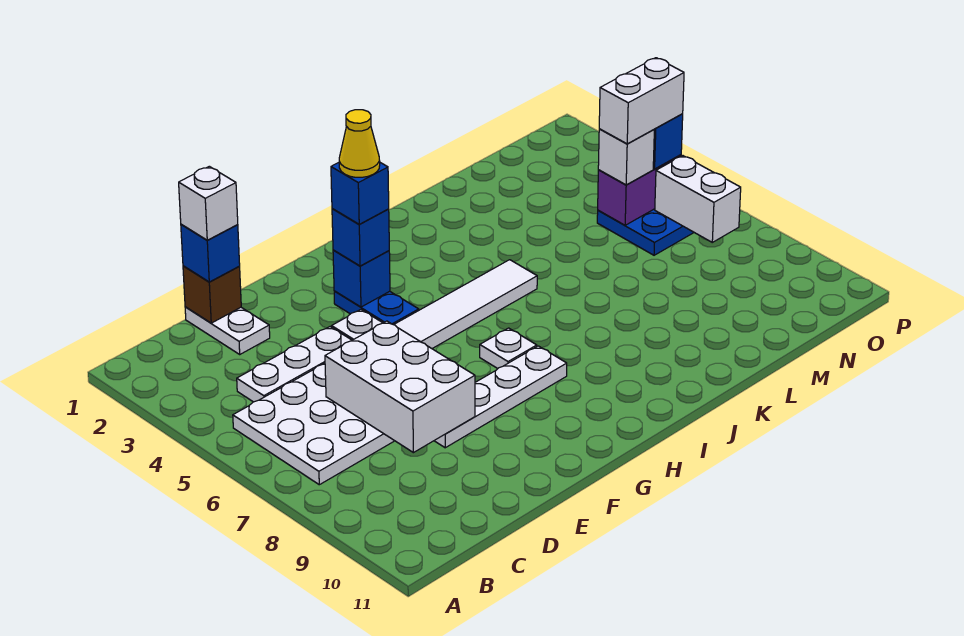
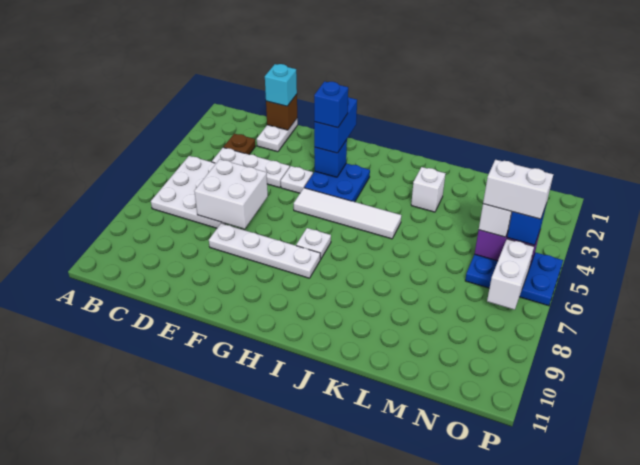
none -> brown 1x1 plate [223,133,255,155]
blue 1x1 brick [181,224,240,282] -> cyan 1x1 brick [265,64,297,106]
white 1x1 brick [179,166,238,240] -> white 1x1 brick moved to [411,167,446,212]
white 2x3 brick [325,321,475,453] -> white 2x2 brick [194,159,268,229]
blue 1x2 plate [334,291,419,325] -> blue 2x2 plate [304,163,370,202]
blue 1x1 brick [332,209,389,266] -> blue 1x2 brick [314,97,357,153]
yellow 1x1 cone [339,110,380,177] -> none

